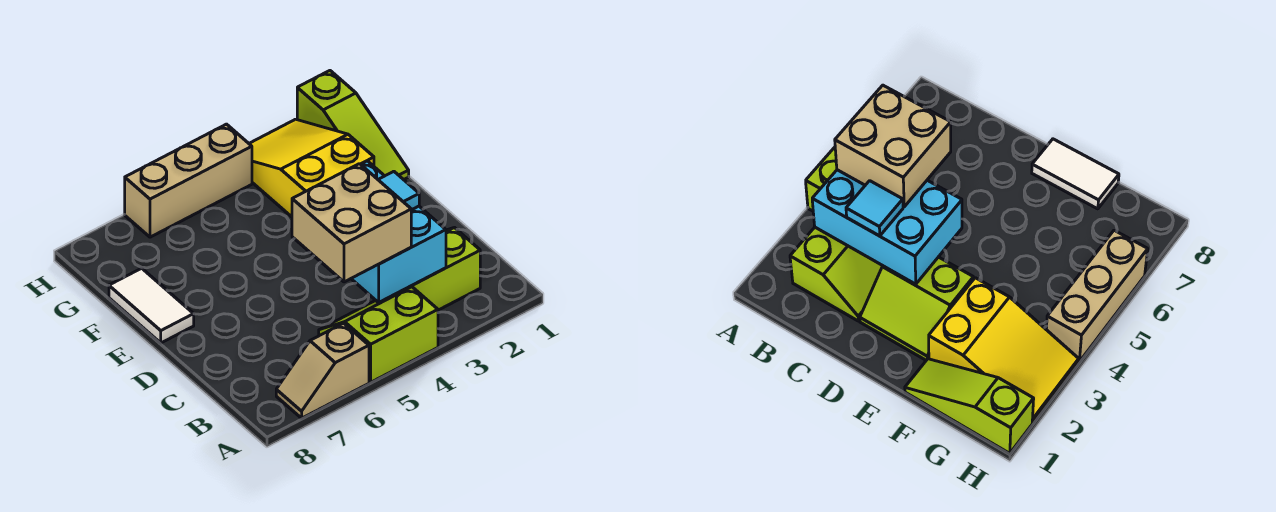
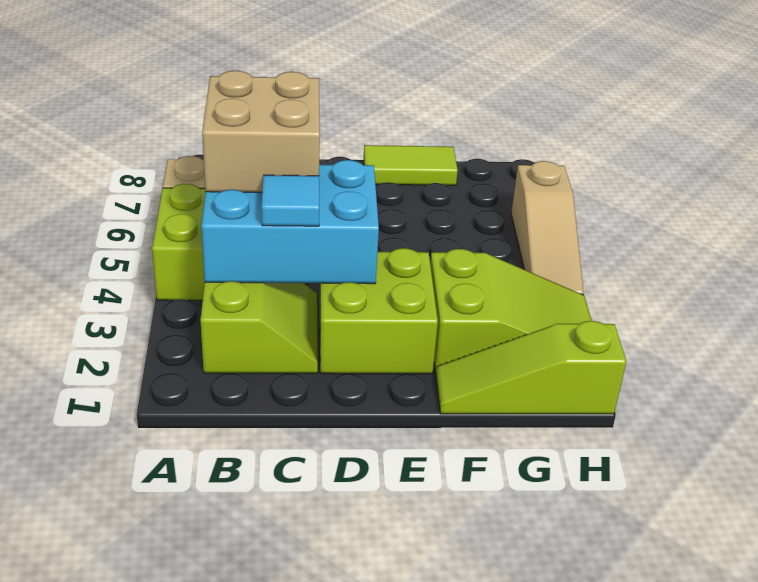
lime 2x2 slope [860,257,973,360] -> lime 2x2 brick [320,248,438,374]
white 1x2 tile [109,268,194,343] -> lime 1x2 tile [364,145,458,185]
yellow 2x3 slope [249,119,374,217] -> lime 2x3 slope [430,249,592,373]
tan 1x3 brick [125,124,252,237] -> tan 1x3 slope [511,161,584,295]

